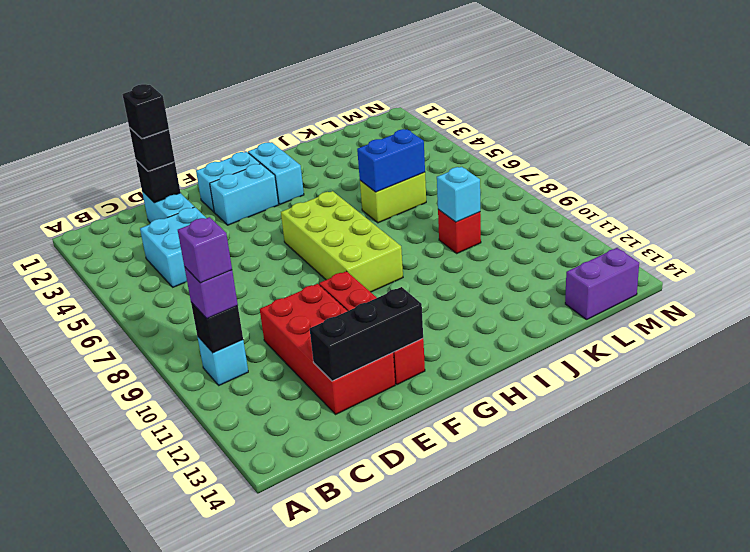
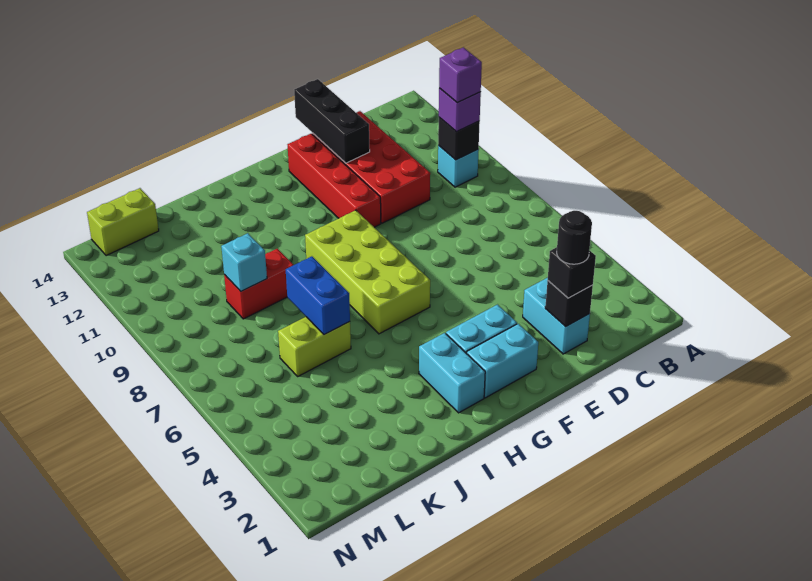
cyan 2x2 brick [140,207,206,287] -> none
black 1x1 brick [122,84,169,139] -> black 1x1 round brick [557,211,592,264]
black 1x3 brick [310,287,423,381] -> black 1x3 brick turned to [294,79,370,163]
blue 1x2 brick [357,129,425,192] -> blue 1x2 brick turned to [286,256,350,335]
red 1x1 brick [438,209,481,253] -> red 1x2 brick [224,249,293,319]
purple 1x2 brick [565,248,639,320] -> lime 1x2 brick [87,188,159,256]

